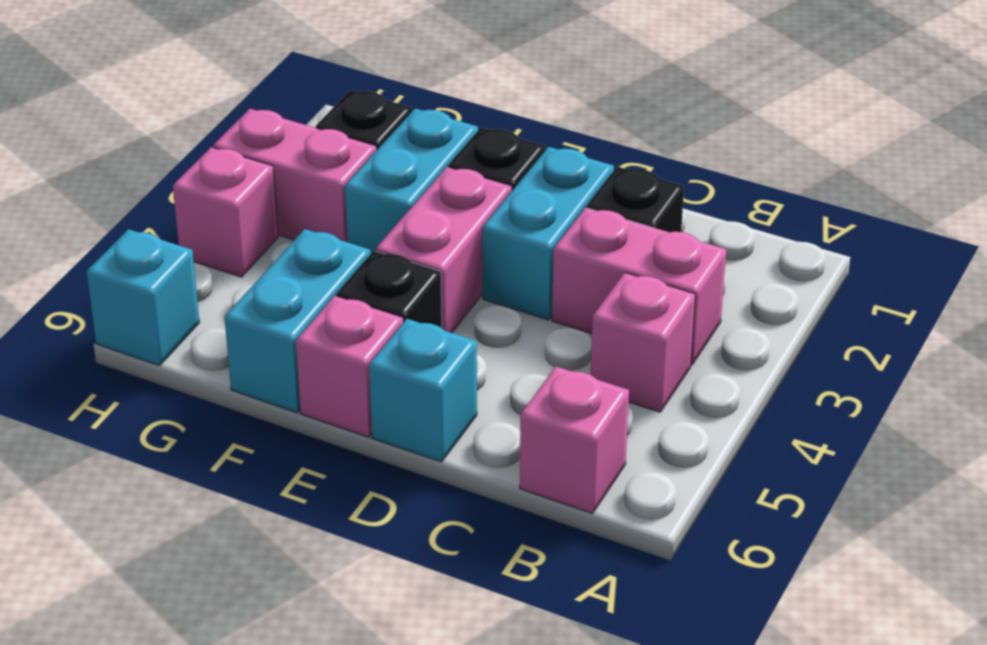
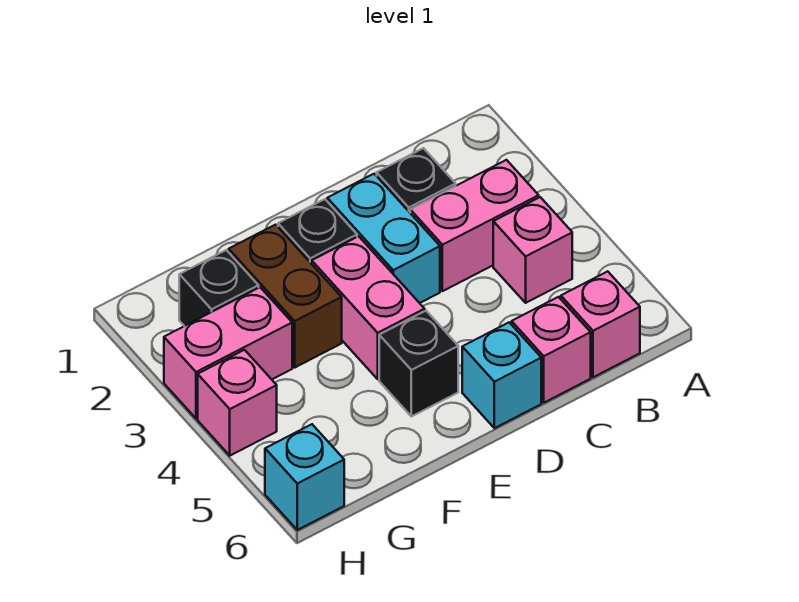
pink 1x1 brick [296,296,403,437] -> pink 1x1 brick moved to [512,297,591,403]
cyan 1x2 brick [345,109,478,253] -> brown 1x2 brick [229,225,342,367]
cyan 1x2 brick [225,229,371,412] -> none

